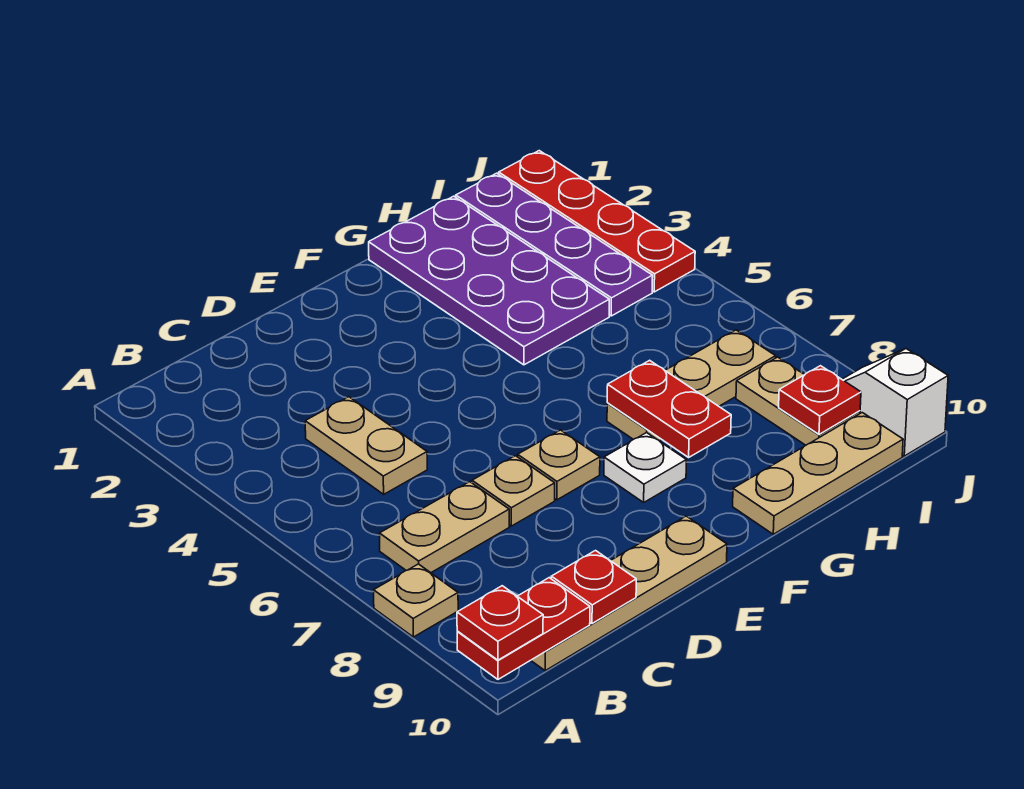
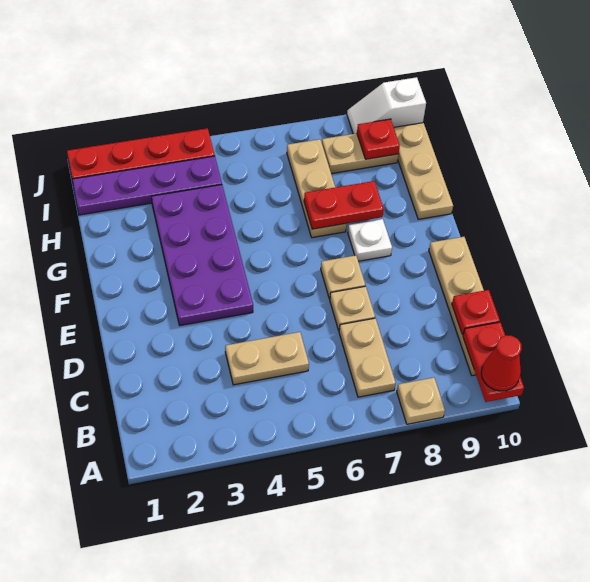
red 1x1 plate [457,586,543,660] -> red 1x1 cone [481,335,521,391]
purple 2x4 plate [369,196,609,365] -> purple 2x4 plate turned to [152,185,253,326]

